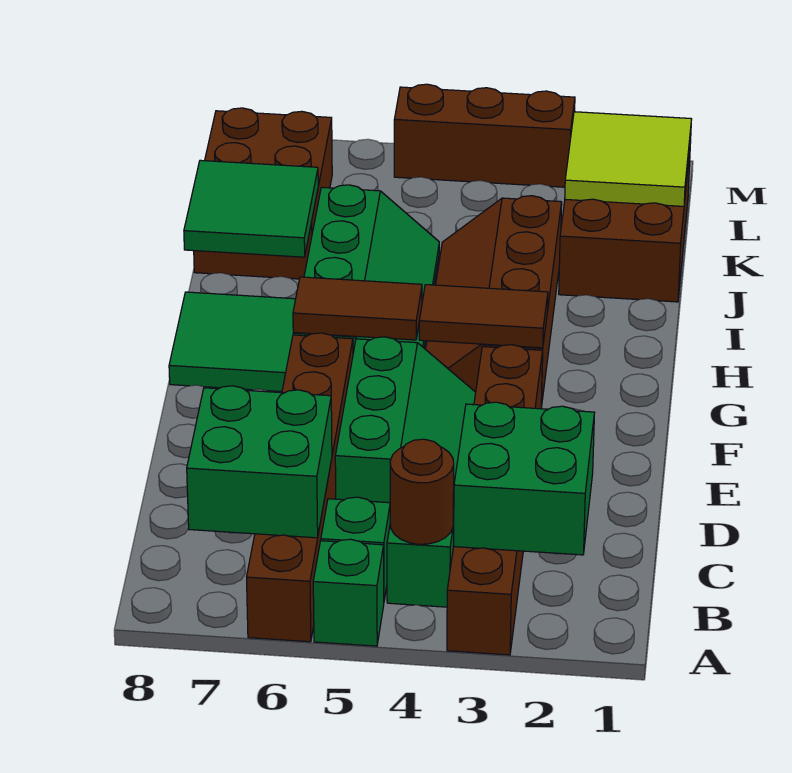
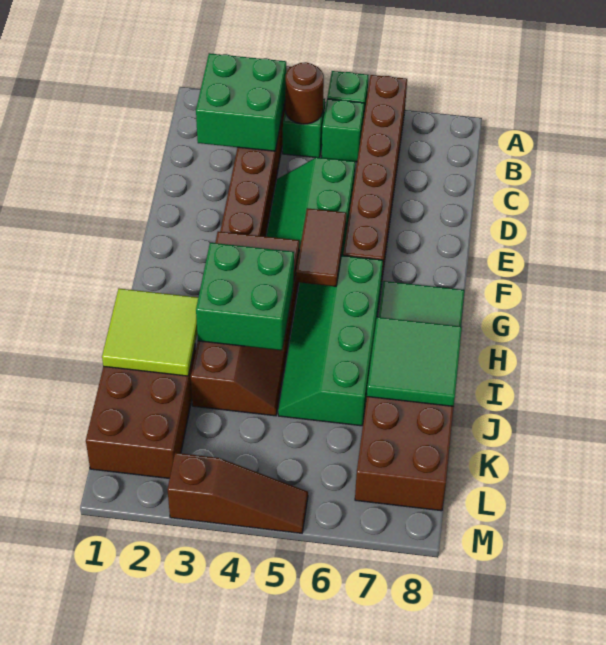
green 2x2 brick [187,386,332,538] -> green 2x2 brick moved to [196,243,294,350]
brown 1x2 tile [293,277,422,340] -> brown 1x2 tile turned to [296,208,346,286]
lime 2x2 tile [565,112,692,206] -> lime 2x2 tile moved to [102,289,198,376]
brown 1x3 brick [394,84,575,187] -> brown 1x3 slope [168,453,308,533]

